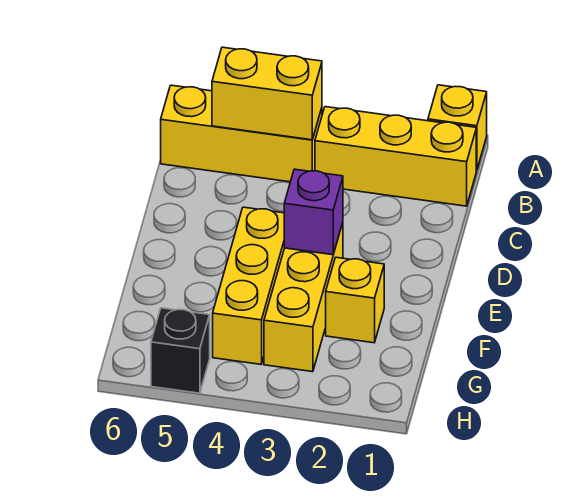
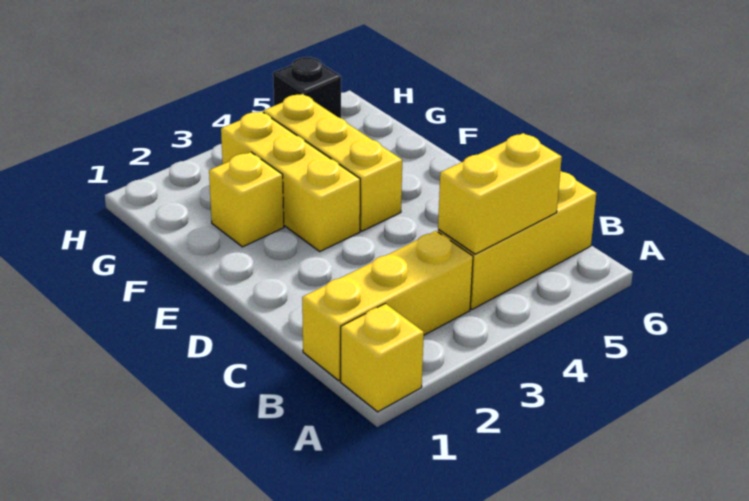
purple 1x1 brick [284,169,343,255] -> none

